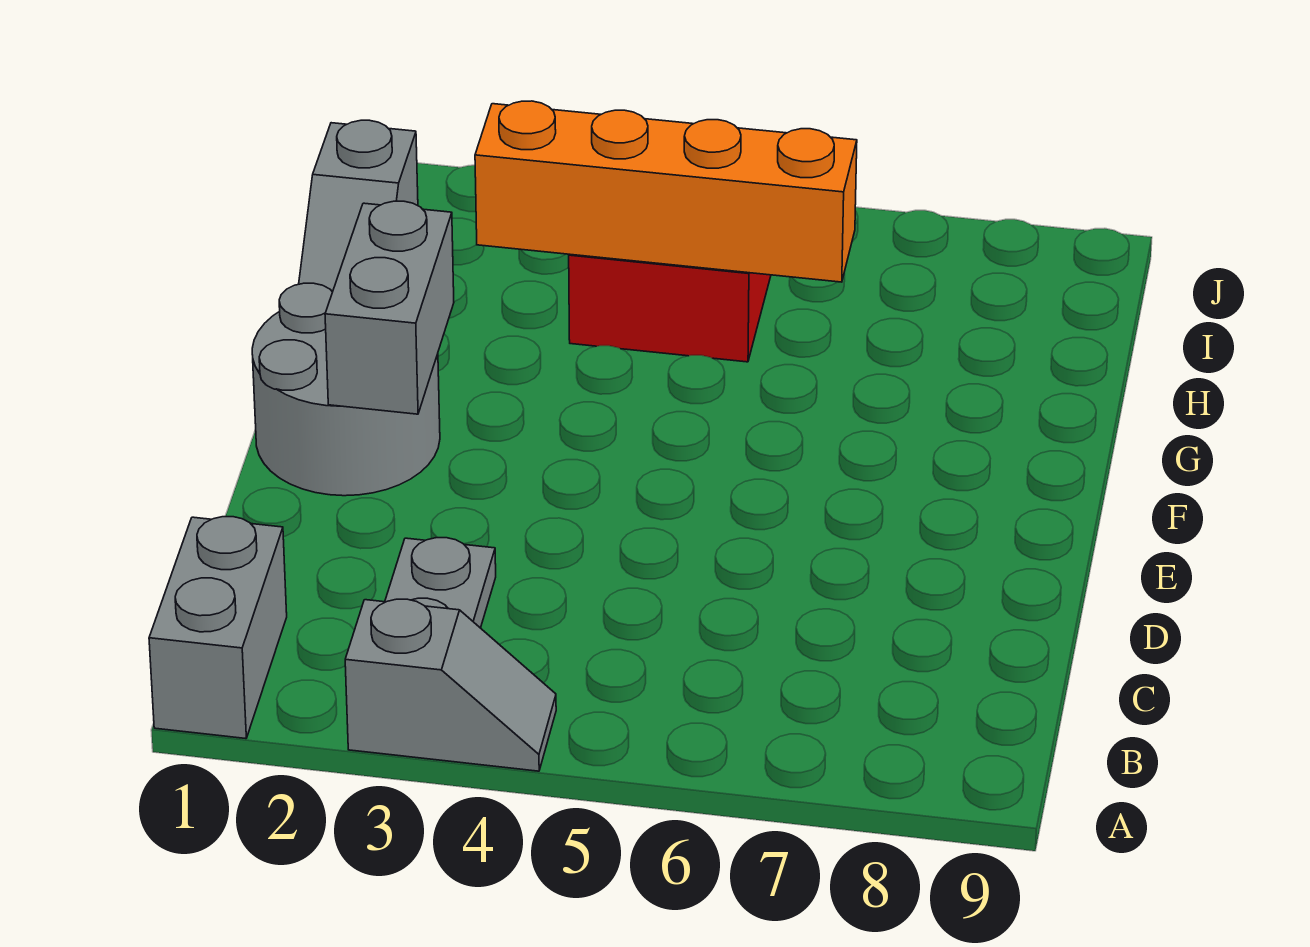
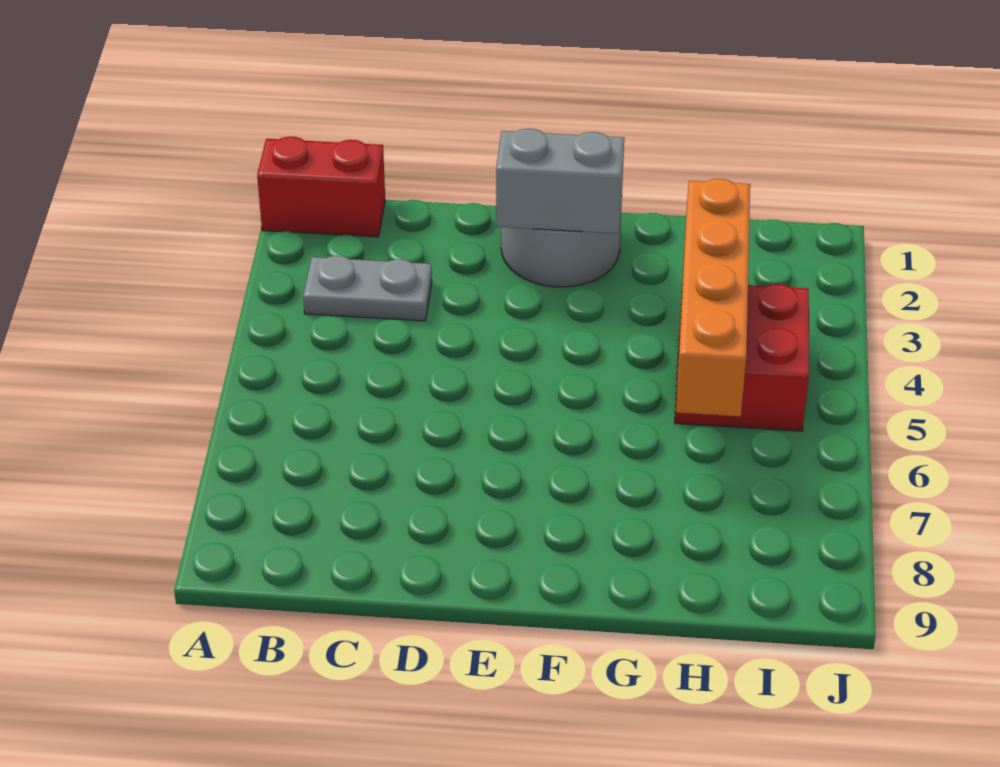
grey 1x2 brick [149,517,287,739] -> red 1x2 brick [257,137,385,237]
grey 1x2 slope [345,599,556,771] -> none
grey 1x2 slope [299,120,418,292] -> none

